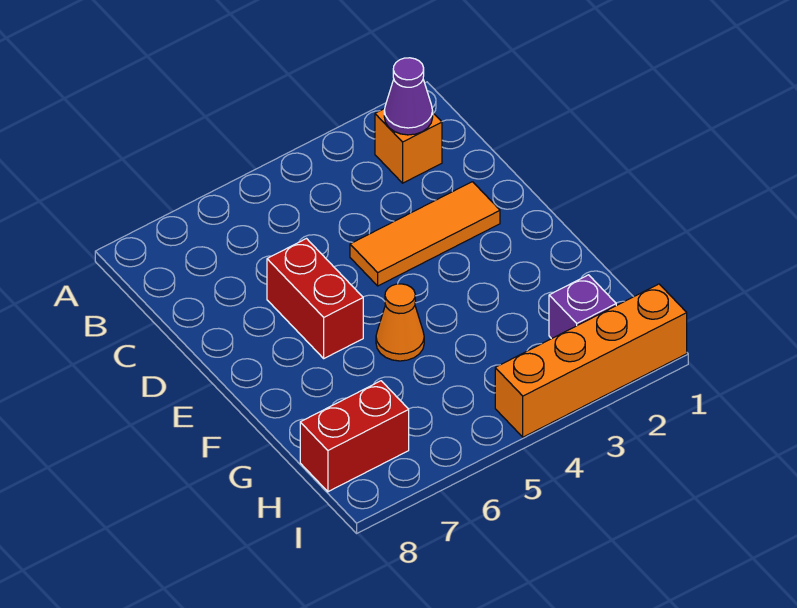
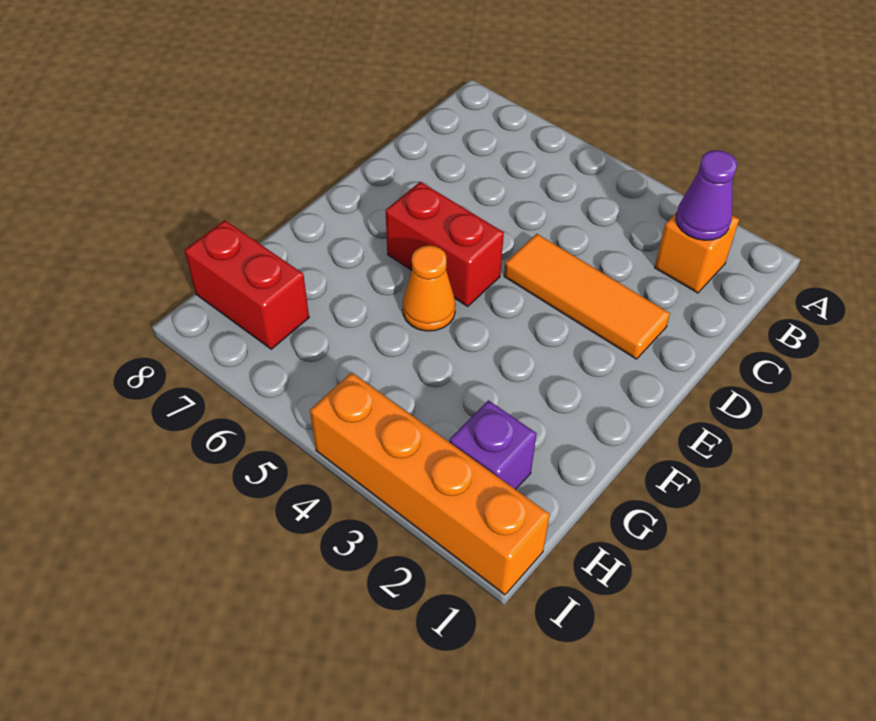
red 1x2 brick [267,239,363,358] -> red 1x2 brick turned to [386,182,504,306]

